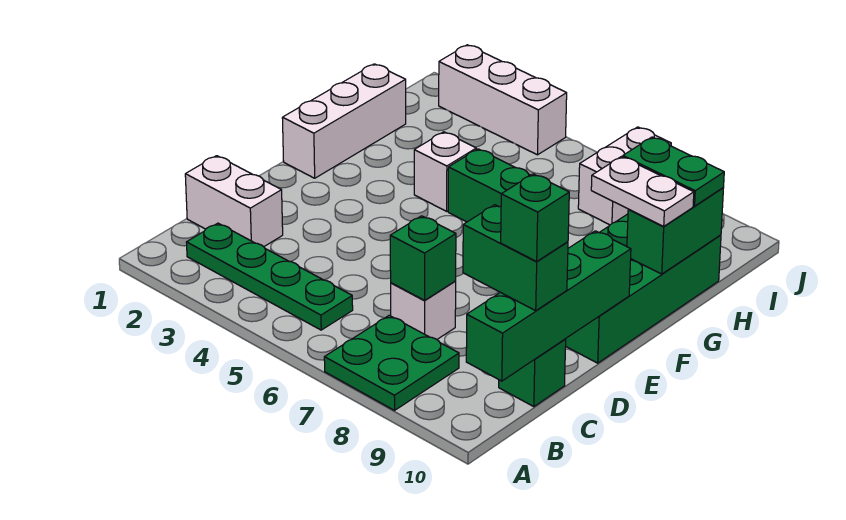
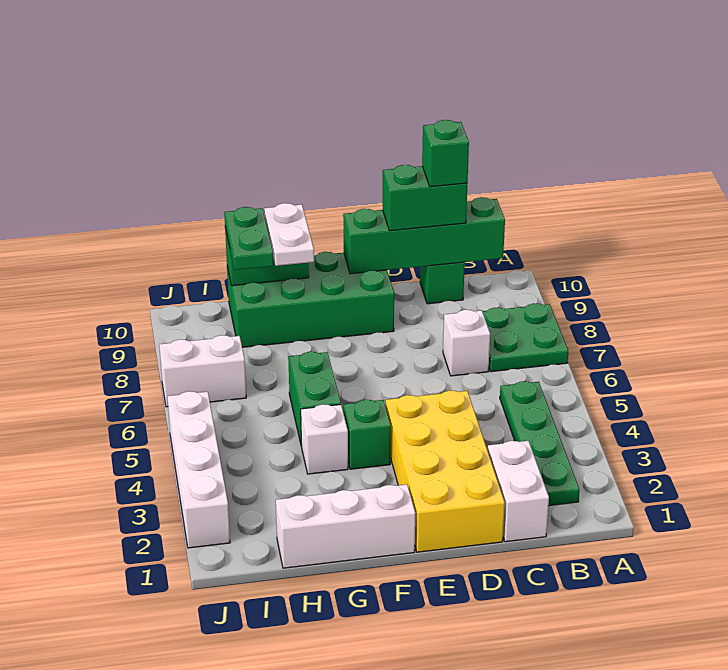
green 1x1 brick [390,216,456,300] -> green 1x1 brick moved to [343,400,391,469]
green 1x2 brick [463,205,568,311] -> green 1x2 brick turned to [383,165,467,231]
none -> yellow 2x4 brick [385,390,505,552]
white 1x3 brick [439,45,567,155] -> white 1x4 brick [167,391,230,548]

